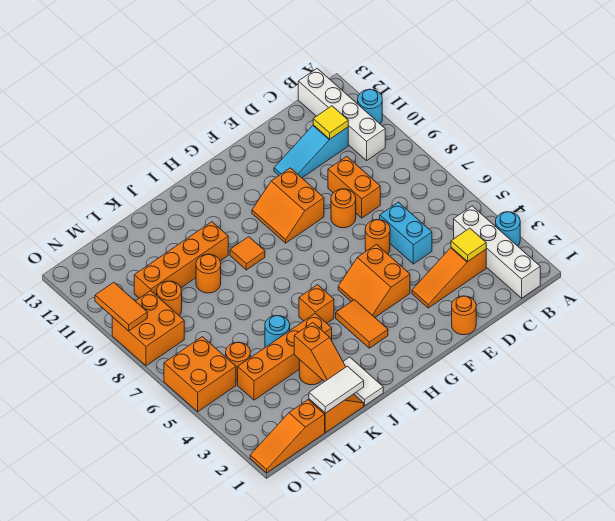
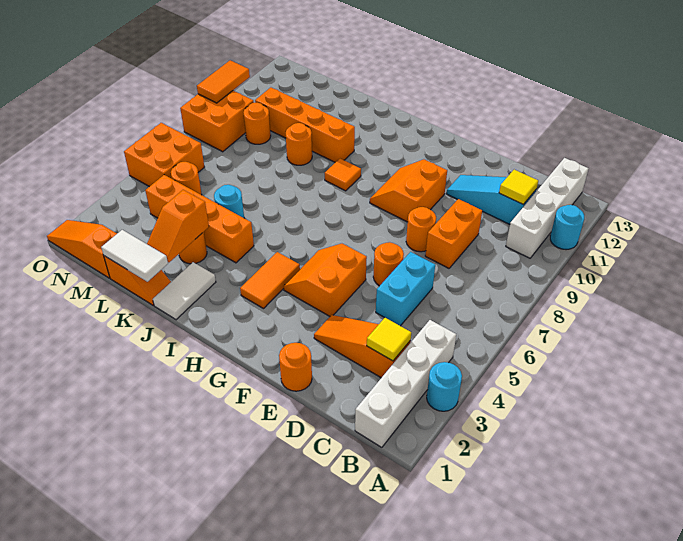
orange 1x1 brick [299,285,334,323] -> none

